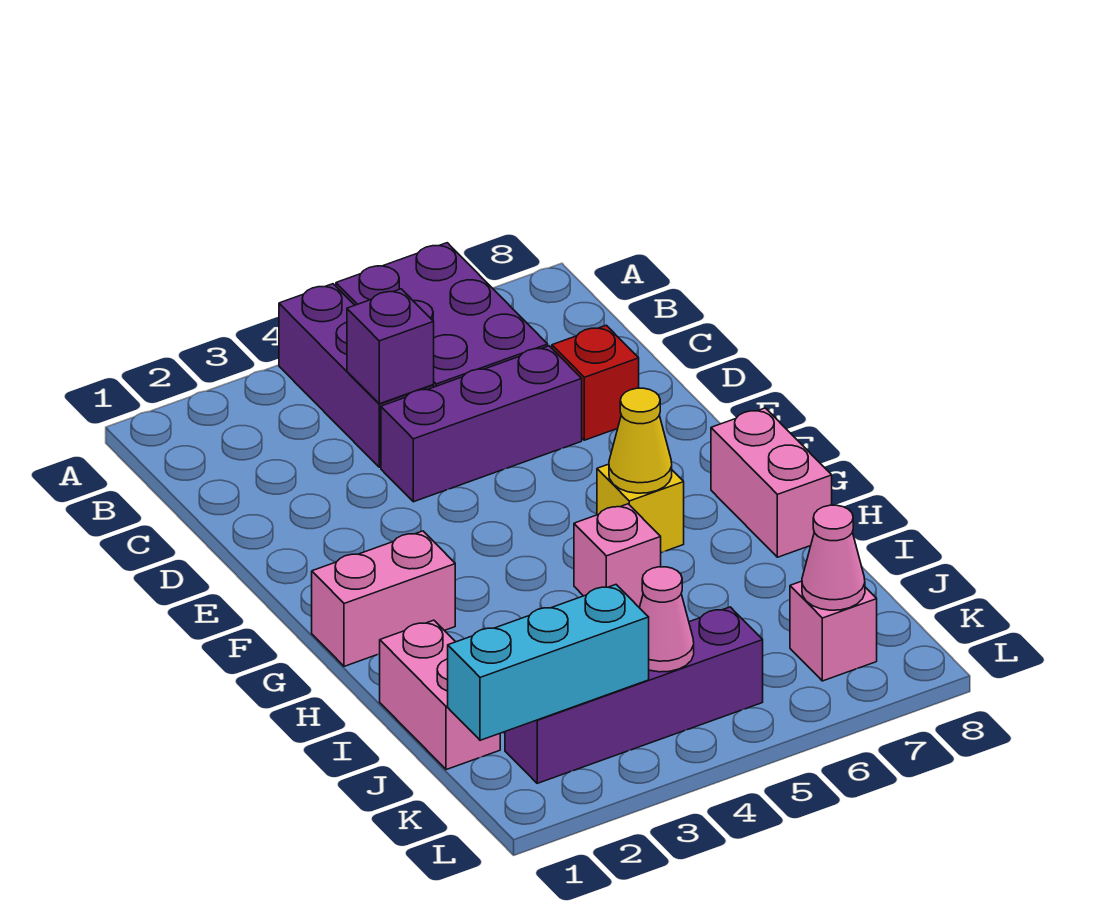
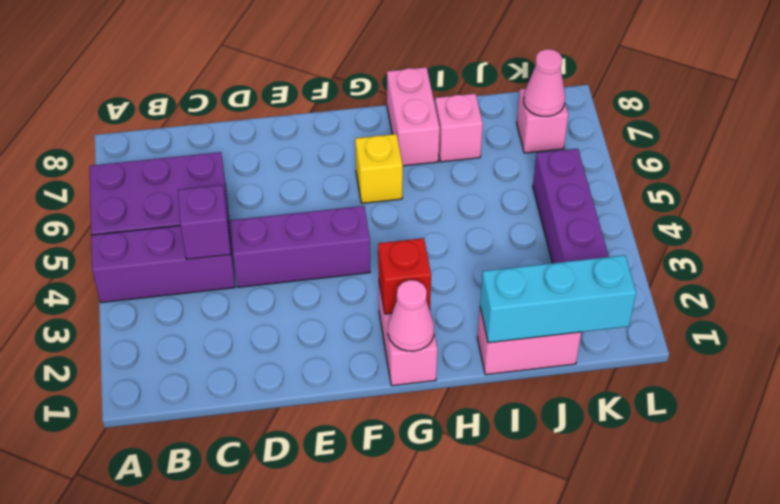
purple 1x3 brick [381,346,582,502] -> purple 1x3 brick turned to [230,206,370,287]
red 1x1 brick [552,325,639,440] -> red 1x1 brick moved to [378,238,431,314]
yellow 1x1 cone [609,388,672,493] -> none
pink 1x2 brick [711,408,832,557] -> pink 1x2 brick turned to [387,67,440,166]
pink 1x1 brick [574,504,661,607] -> pink 1x1 brick moved to [435,94,483,162]
cyan 1x3 brick [448,585,649,740] -> cyan 1x3 brick turned to [480,255,636,343]
pink 1x1 cone [639,567,694,672] -> pink 1x1 cone moved to [388,280,434,351]

